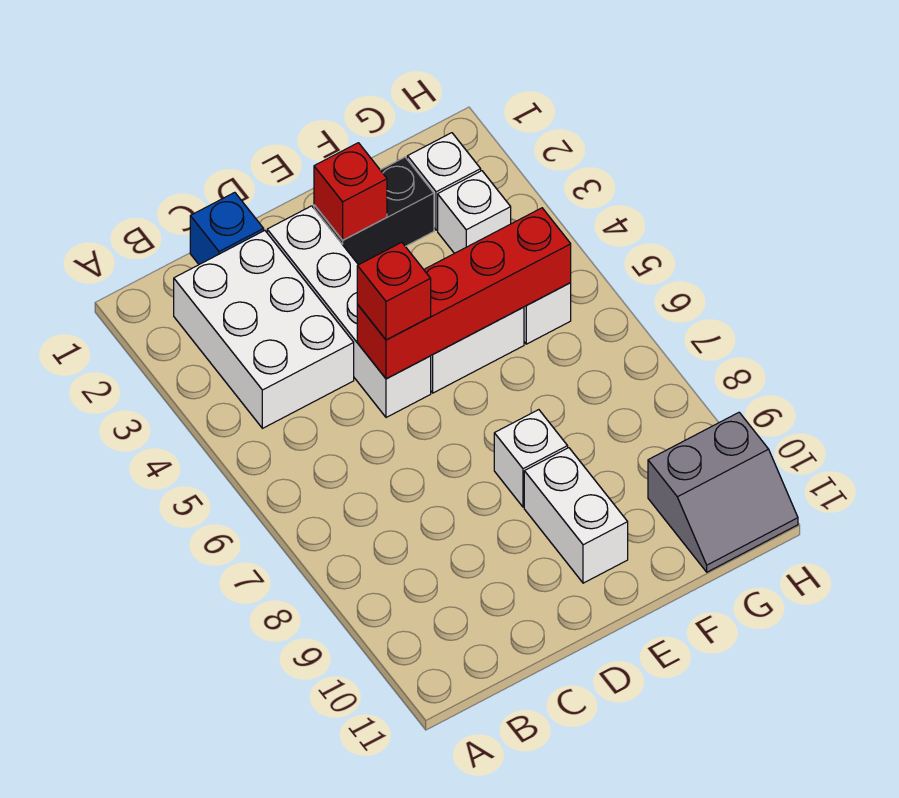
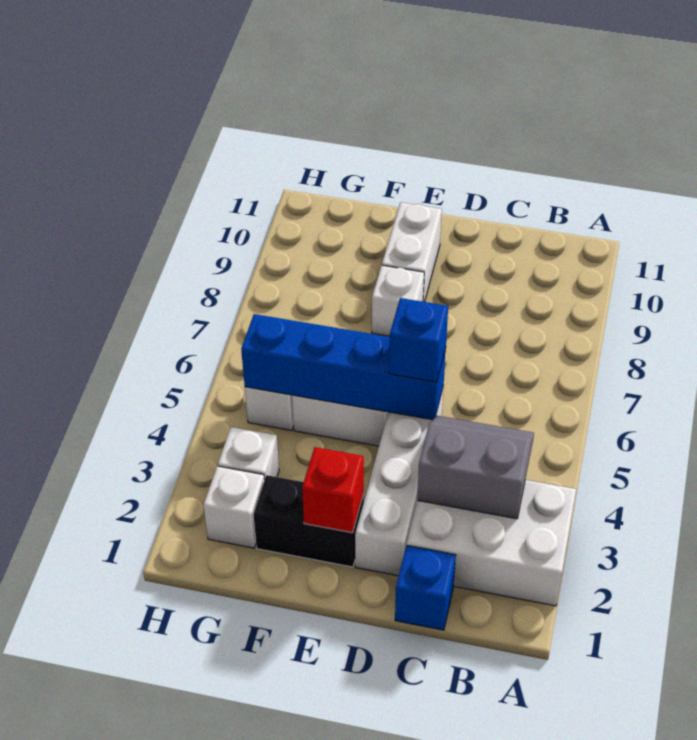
white 2x3 brick [174,230,354,428] -> white 2x3 brick turned to [407,480,576,606]
red 1x4 brick [357,208,571,379] -> blue 1x4 brick [241,314,446,420]
red 1x1 brick [357,242,431,340] -> blue 1x1 brick [389,298,448,382]
grey 2x2 slope [648,412,798,572] -> grey 2x2 slope moved to [417,416,534,519]

